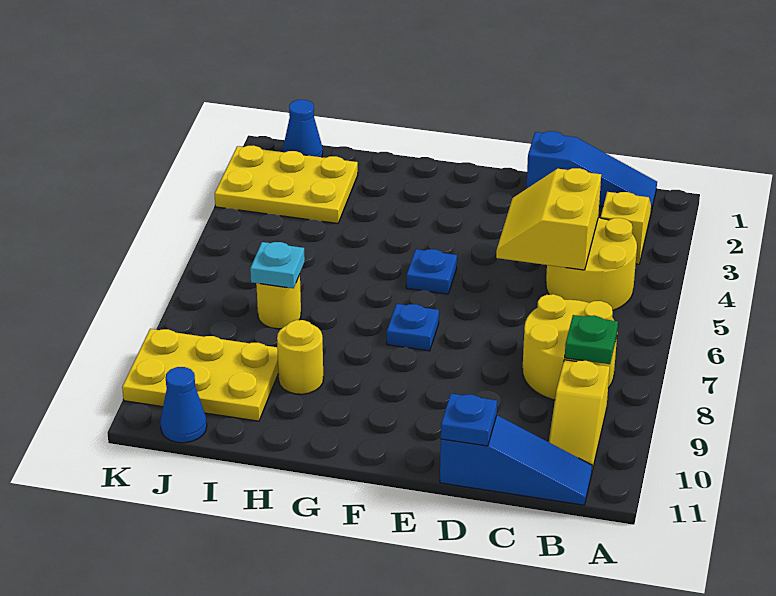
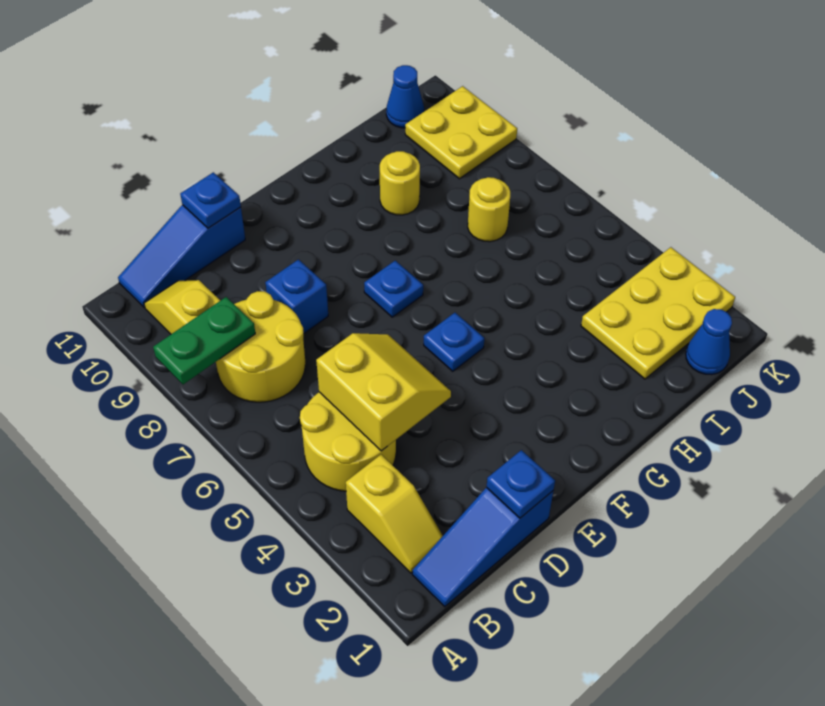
green 1x1 plate [565,315,618,364] -> green 1x2 plate [153,297,255,384]
none -> blue 1x1 plate [486,450,555,518]
none -> blue 1x1 brick [265,260,328,333]
cyan 1x1 plate [250,242,305,288] -> none
yellow 2x3 plate [122,329,278,421] -> yellow 2x2 plate [405,86,517,179]

